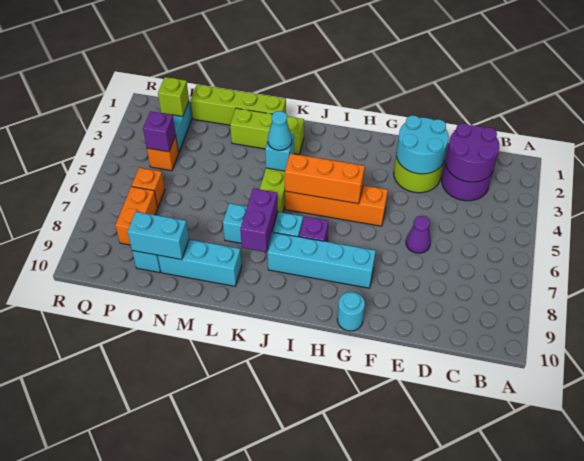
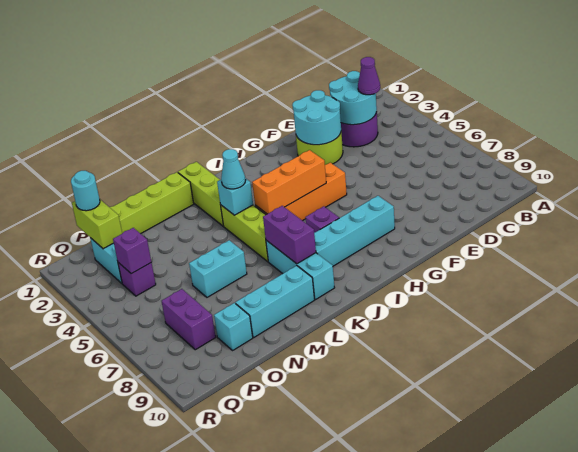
purple 2x2 round brick [446,123,499,182] -> cyan 2x2 round brick [329,71,377,125]
purple 1x1 cone [406,216,431,253] -> purple 1x1 cone moved to [358,57,380,95]
cyan 1x1 round brick [337,292,365,331] -> cyan 1x1 round brick moved to [71,171,100,211]
cyan 1x3 brick [223,203,303,248] -> cyan 1x3 brick turned to [266,240,335,299]
lime 1x3 brick [230,108,304,154] -> lime 1x3 brick turned to [178,162,223,226]
cyan 1x2 brick [128,212,189,260] -> cyan 1x2 brick moved to [189,240,247,297]
lime 1x1 brick [158,77,189,117] -> lime 1x2 brick [72,200,122,249]
orange 1x1 brick [147,136,179,171] -> purple 1x1 brick [118,263,156,296]
orange 1x1 brick [132,168,165,208] -> none
orange 1x2 brick [115,186,158,245] -> purple 1x2 brick [162,289,216,350]

